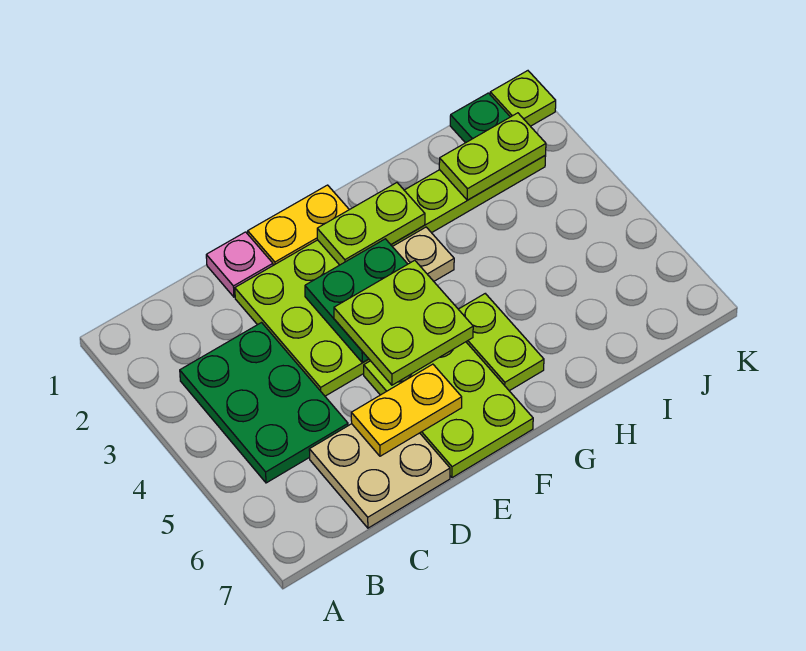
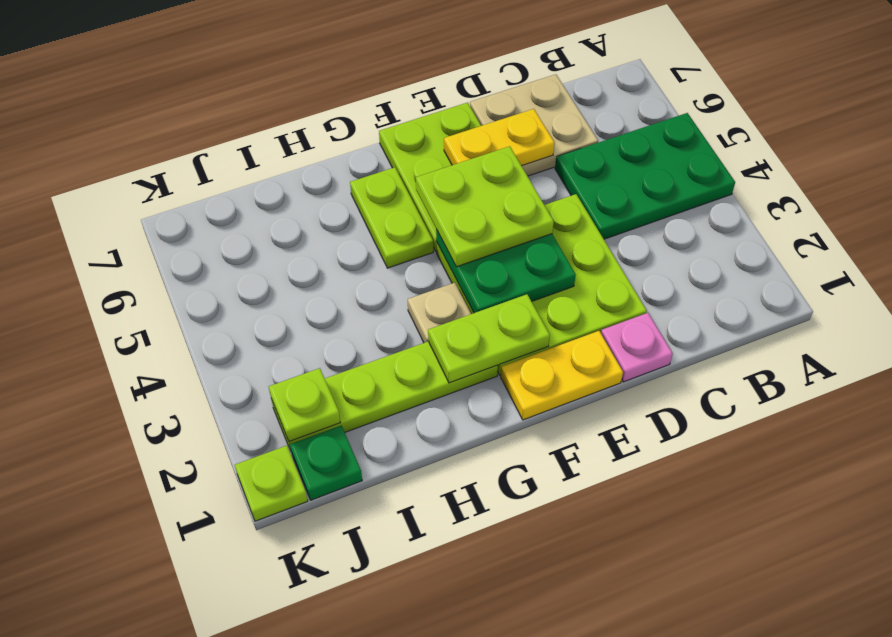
green 2x3 plate [180,323,348,483] -> green 2x3 plate turned to [555,113,735,239]
lime 1x2 plate [439,113,546,200] -> lime 1x1 plate [269,368,340,442]

